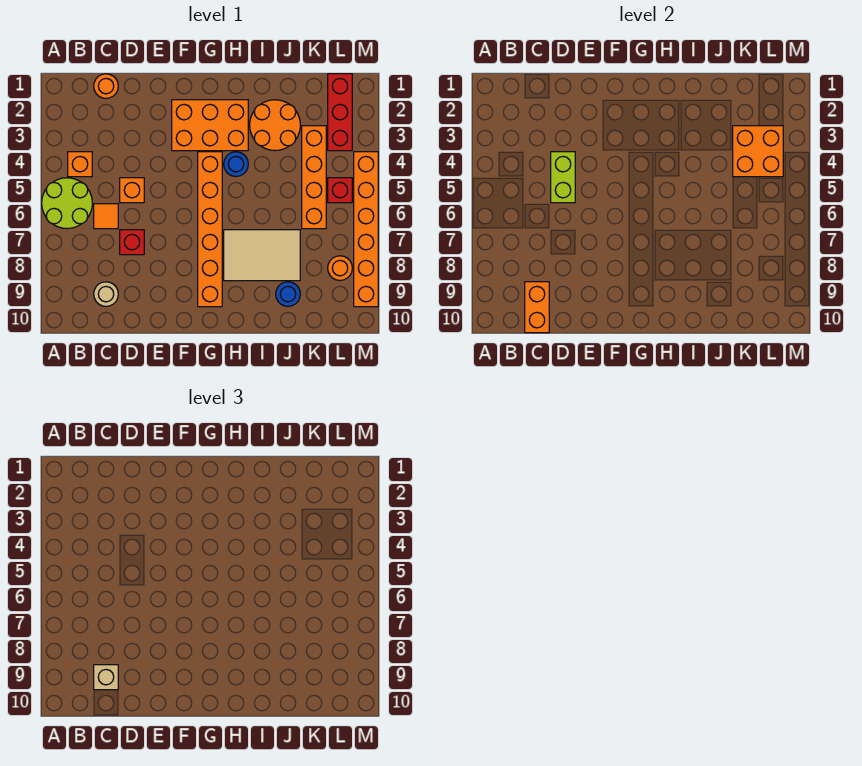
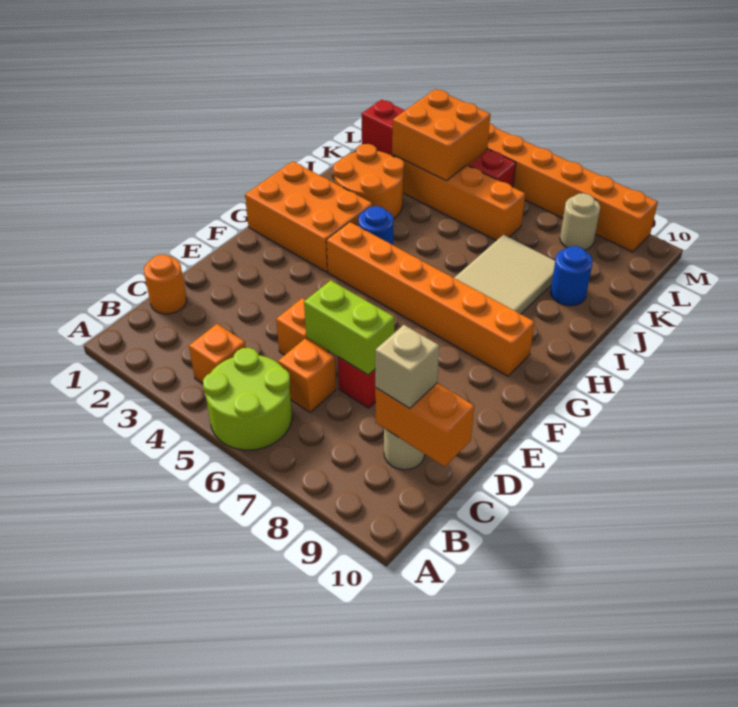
orange 1x1 tile [94,204,118,229] -> orange 1x1 brick [278,339,336,412]
lime 1x2 brick [551,152,575,203] -> lime 1x2 brick moved to [304,280,394,375]
orange 2x3 brick [172,100,248,151] -> orange 2x3 brick turned to [245,161,372,272]
orange 1x1 round brick [328,256,352,280] -> tan 1x1 round brick [560,193,600,250]

